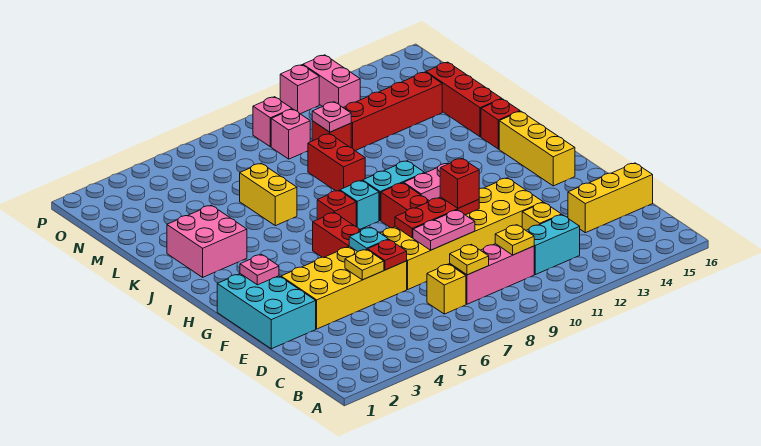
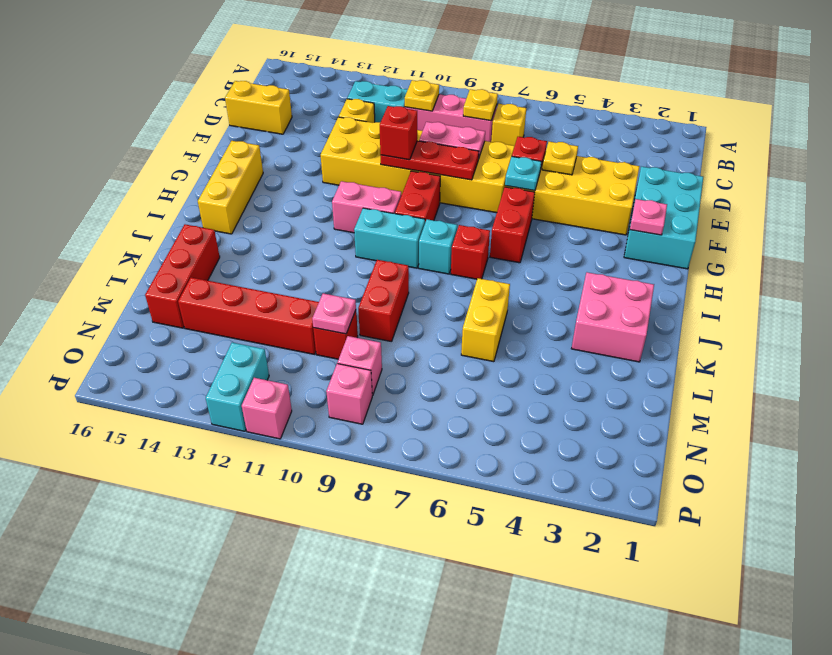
yellow 1x3 brick [568,163,653,233] -> yellow 1x2 brick [225,81,292,134]
red 1x1 brick [481,99,520,149] -> none
pink 1x2 brick [303,55,360,107] -> cyan 1x2 brick [206,343,269,431]

